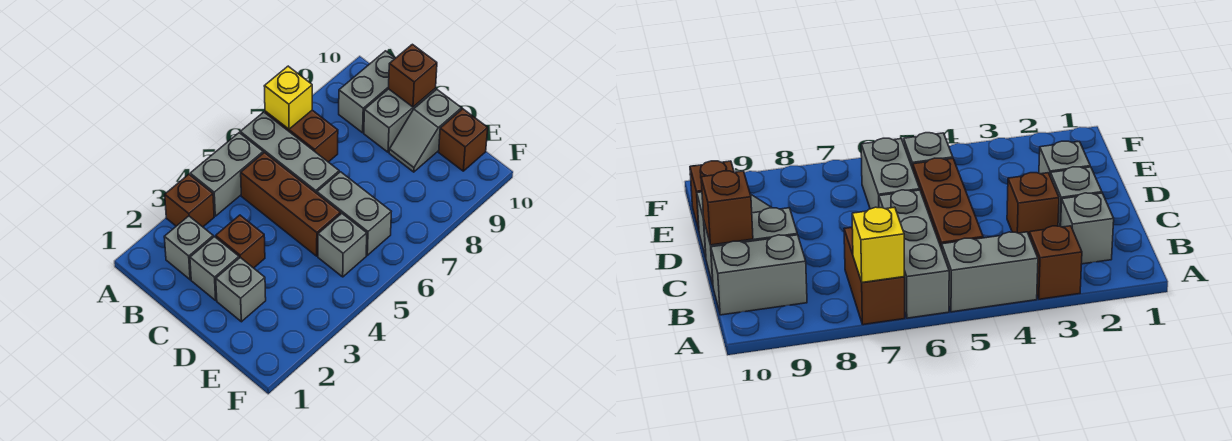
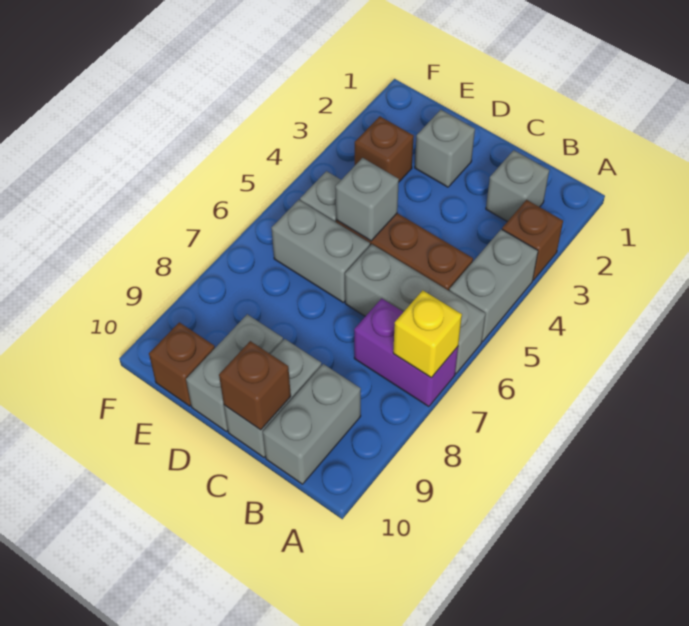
brown 1x2 brick [265,110,338,162] -> purple 1x2 brick [354,298,458,407]
grey 1x1 brick [190,237,239,300] -> grey 1x1 brick moved to [335,158,399,241]
brown 1x1 brick [216,215,265,268] -> brown 1x1 brick moved to [355,116,414,182]
grey 1x2 slope [389,89,461,172] -> grey 1x2 brick [186,314,283,431]

